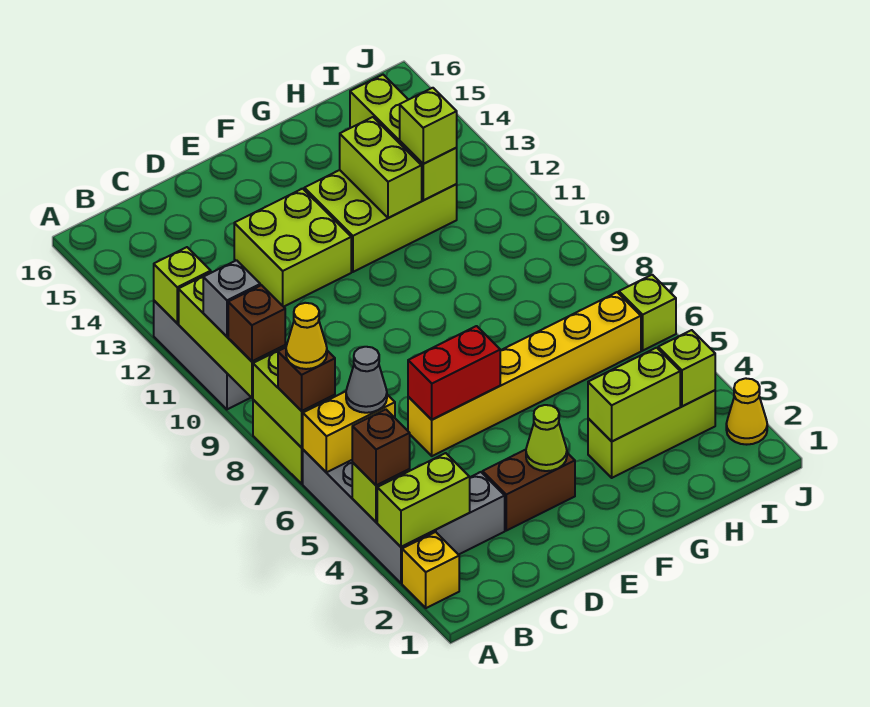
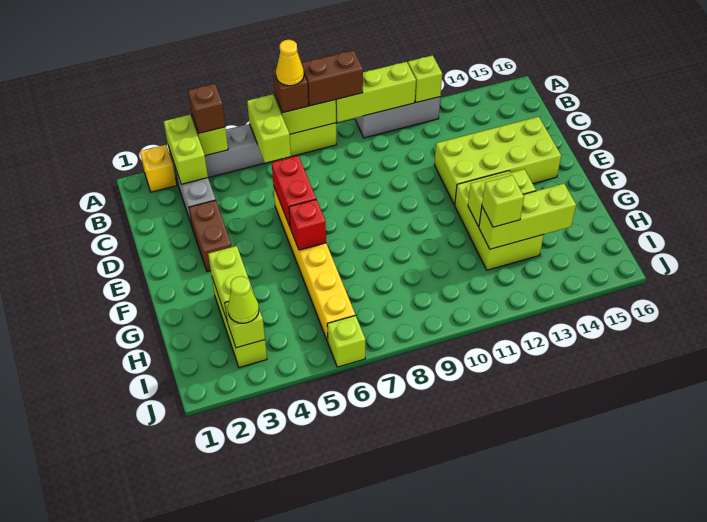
yellow 1x2 brick [302,391,395,472] -> lime 1x2 brick [247,95,291,163]
brown 1x1 brick [228,285,285,361] -> brown 1x2 brick [301,50,363,106]
grey 1x1 brick [203,260,260,336] -> none
grey 1x1 cone [346,347,387,413] -> none
lime 2x2 brick [234,189,351,307] -> lime 2x4 brick [434,117,561,205]
lime 1x1 cone [526,405,567,471] -> lime 1x1 cone moved to [228,276,259,323]
none -> red 1x1 brick [289,199,326,250]
yellow 1x1 cone [726,378,767,445] -> none

